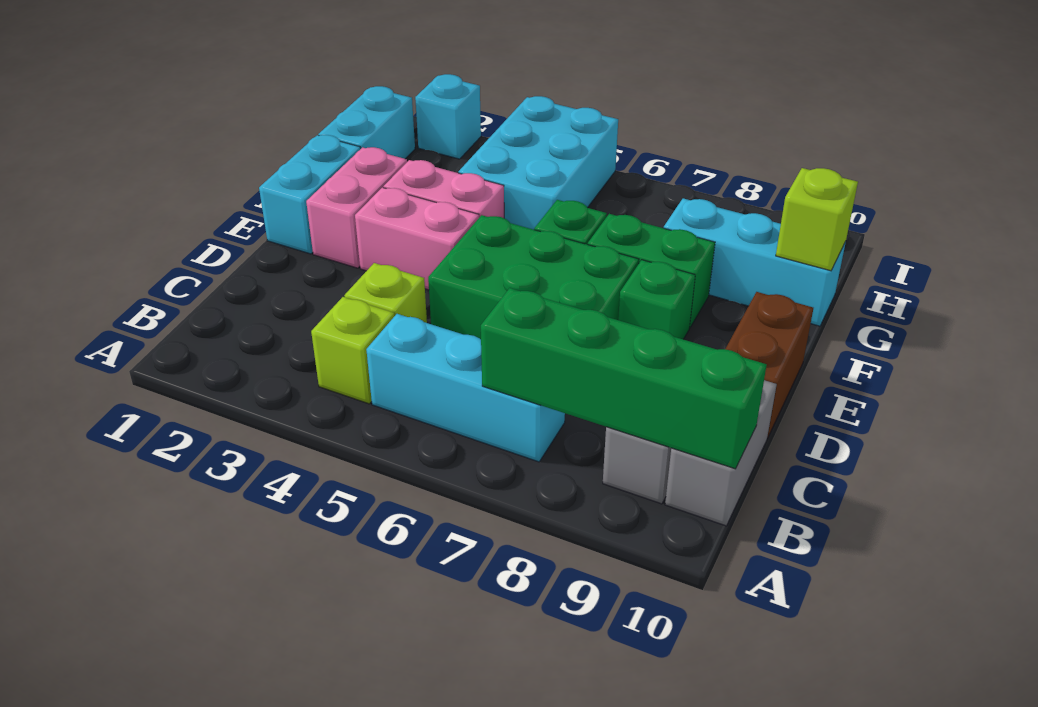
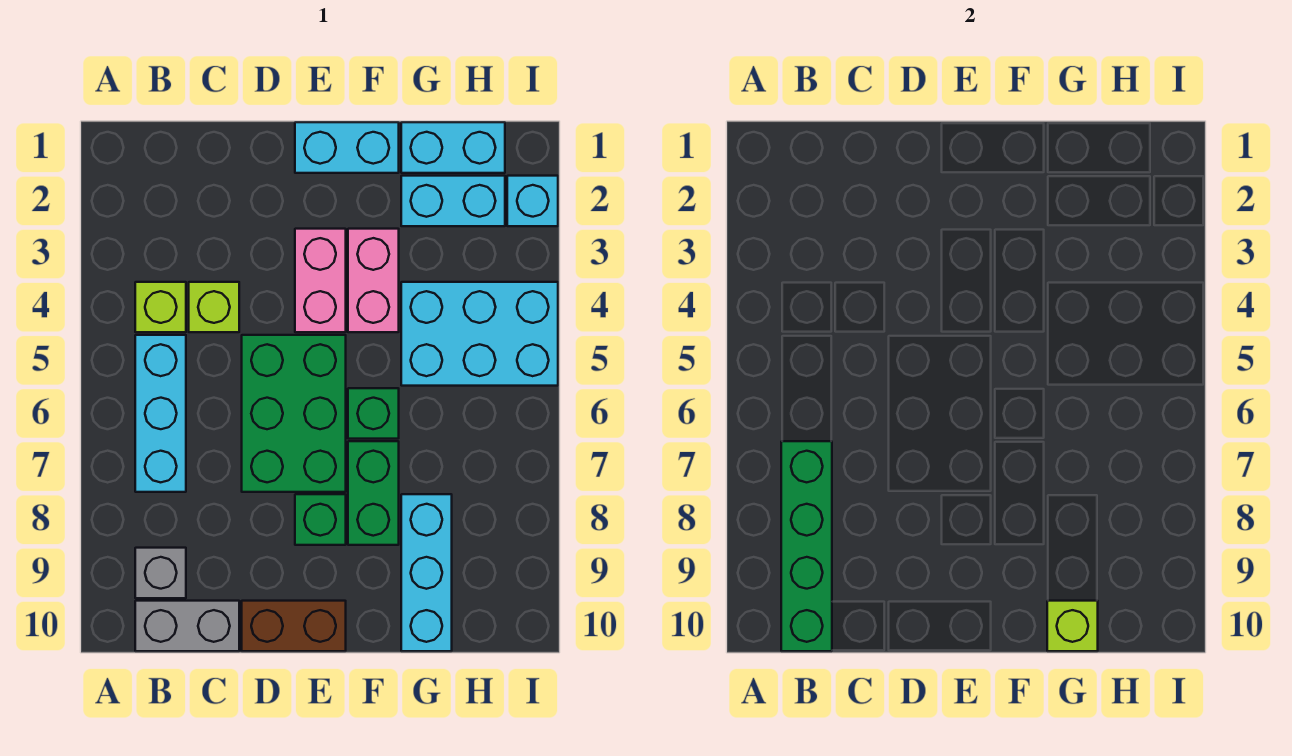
pink 1x2 brick [306,147,407,268] -> none
none -> cyan 1x2 brick [401,176,505,226]

